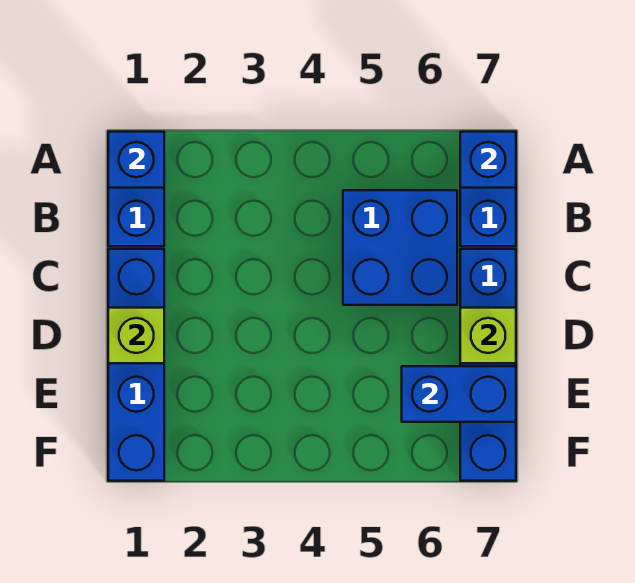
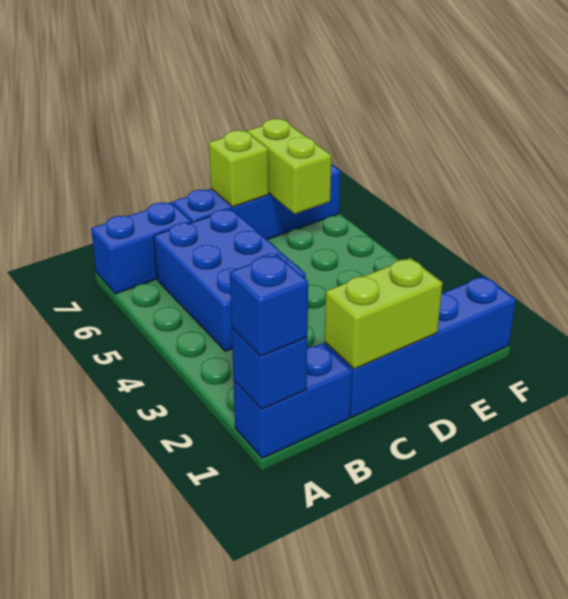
blue 1x1 brick [460,132,516,188] -> blue 1x1 brick moved to [230,254,308,356]
blue 2x2 brick [343,190,457,305] -> blue 2x3 brick [154,209,306,351]
lime 1x1 brick [108,308,164,363] -> lime 1x2 brick [325,258,442,369]
blue 1x2 brick [402,366,516,422] -> lime 1x2 brick [247,119,331,214]

